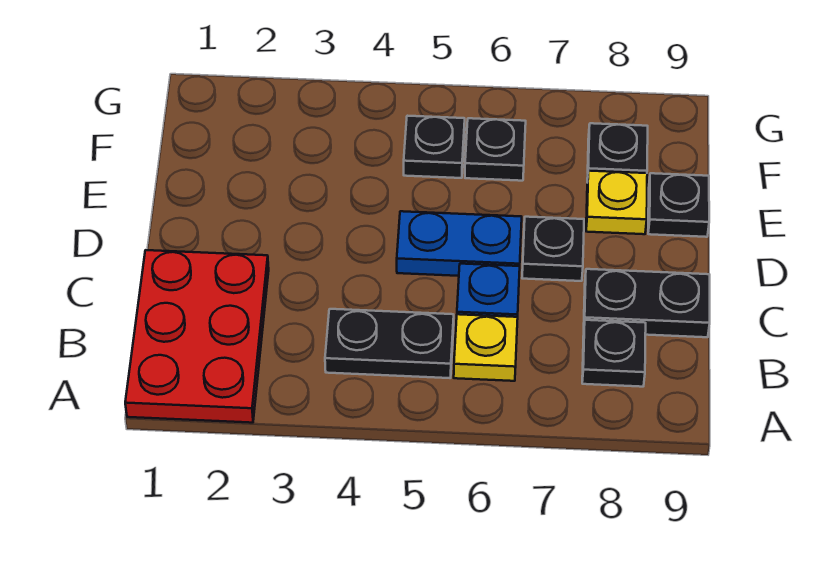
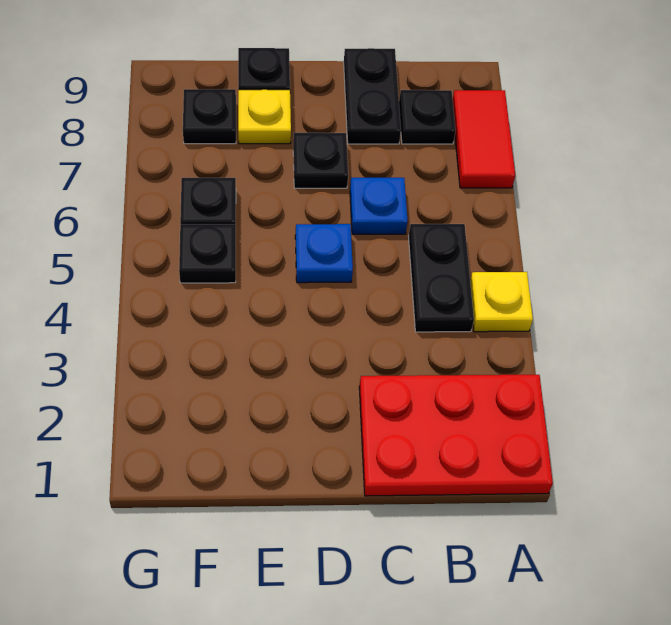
none -> red 1x2 tile [453,90,515,188]
yellow 1x1 plate [454,314,518,381] -> yellow 1x1 plate moved to [470,272,533,332]
blue 1x2 plate [397,211,522,276] -> blue 1x1 plate [295,224,353,283]

